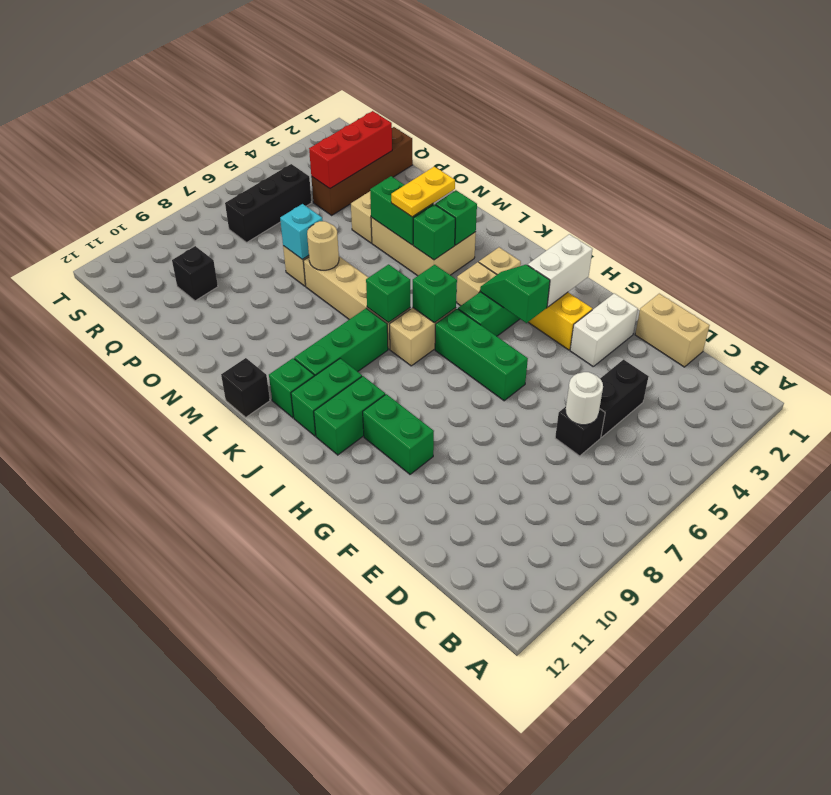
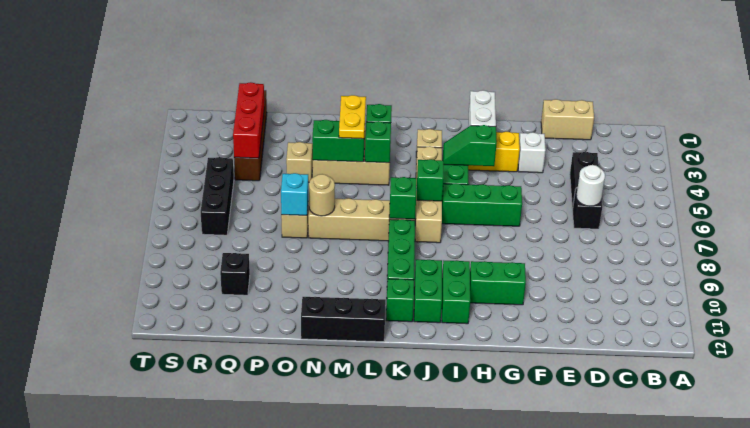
white 1x2 brick [570,293,638,366] -> white 1x1 brick [518,132,546,173]
black 1x1 brick [221,358,270,417] -> black 1x3 brick [301,297,386,342]

